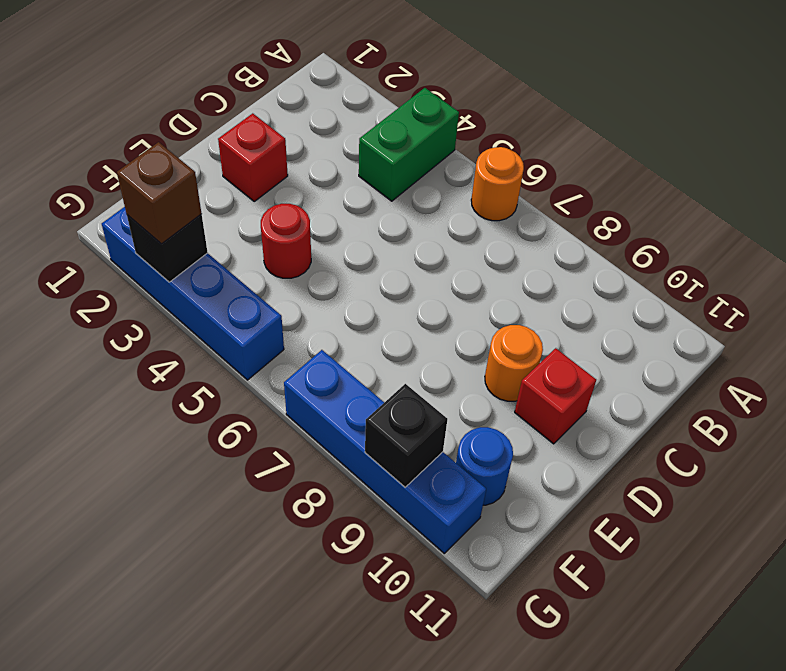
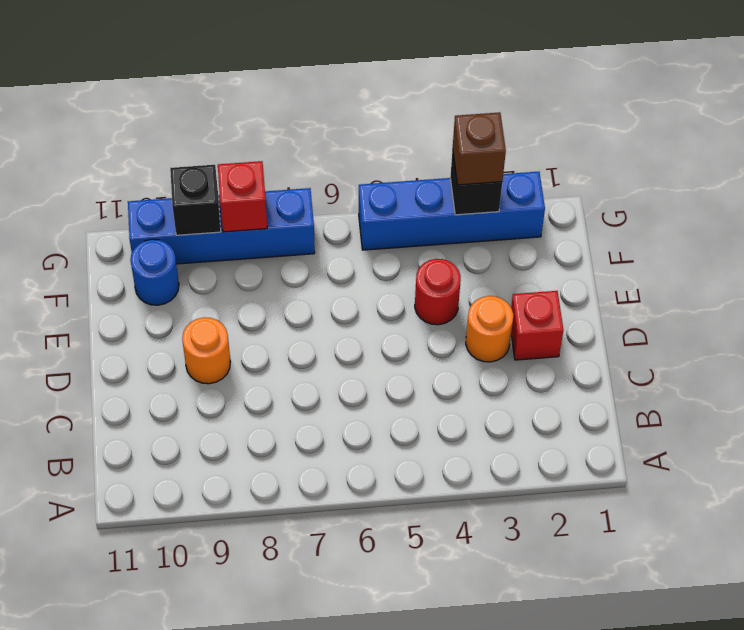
green 1x2 brick [359,88,459,201] -> none
orange 1x1 round brick [471,147,524,221] -> orange 1x1 round brick moved to [466,296,513,362]
red 1x1 brick [515,348,596,444] -> red 1x1 brick moved to [218,161,267,232]

